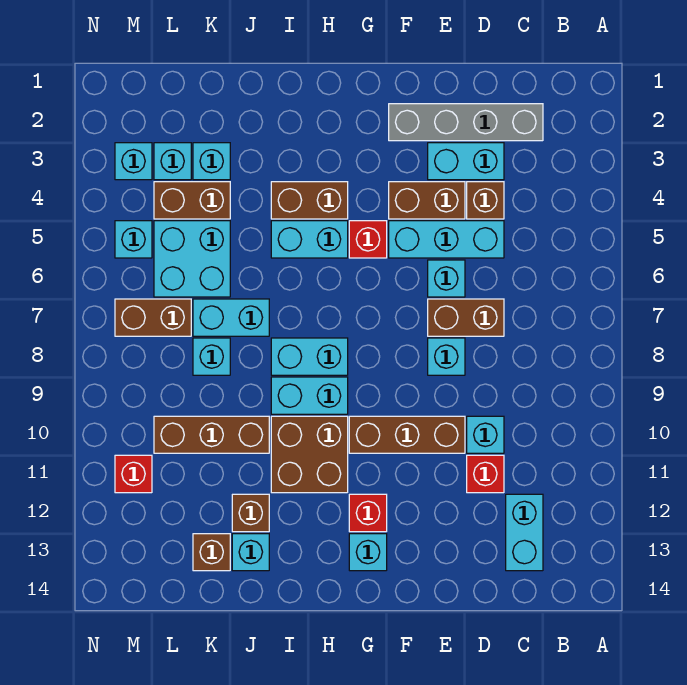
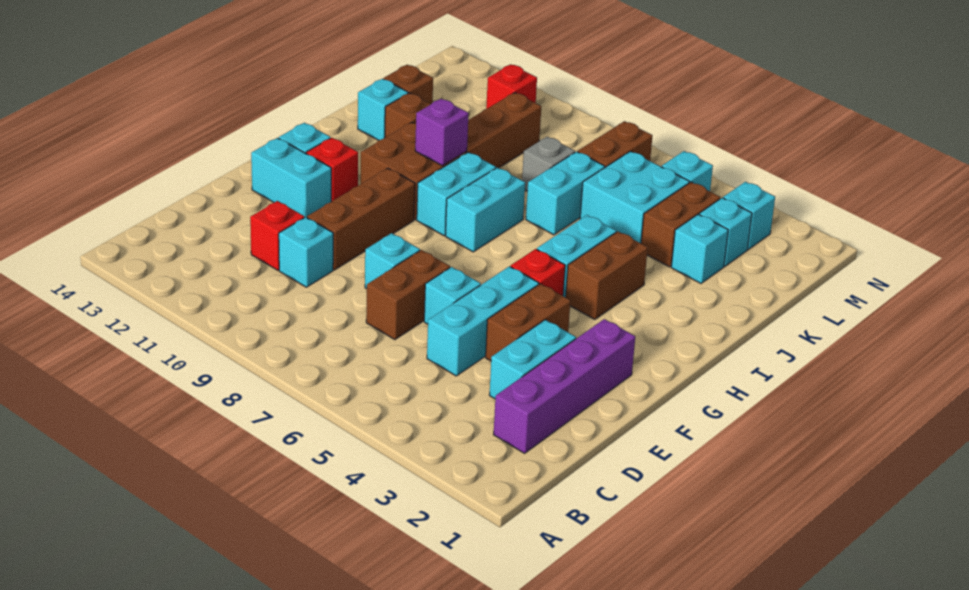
grey 1x4 brick [389,104,543,141] -> purple 1x4 brick [494,319,635,453]
cyan 1x2 brick [506,494,543,571] -> cyan 1x2 brick moved to [251,138,331,218]
brown 1x1 brick [467,182,504,219] -> none
none -> purple 1x1 brick [415,99,469,166]
cyan 1x1 brick [193,338,230,375] -> grey 1x1 brick [522,137,575,191]

